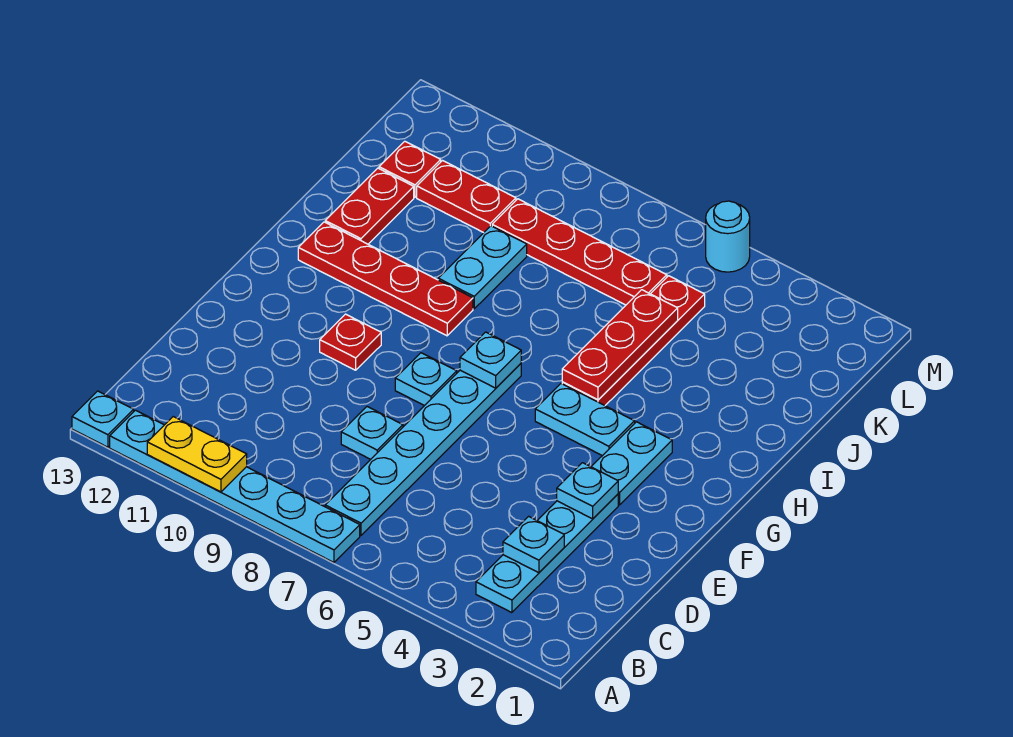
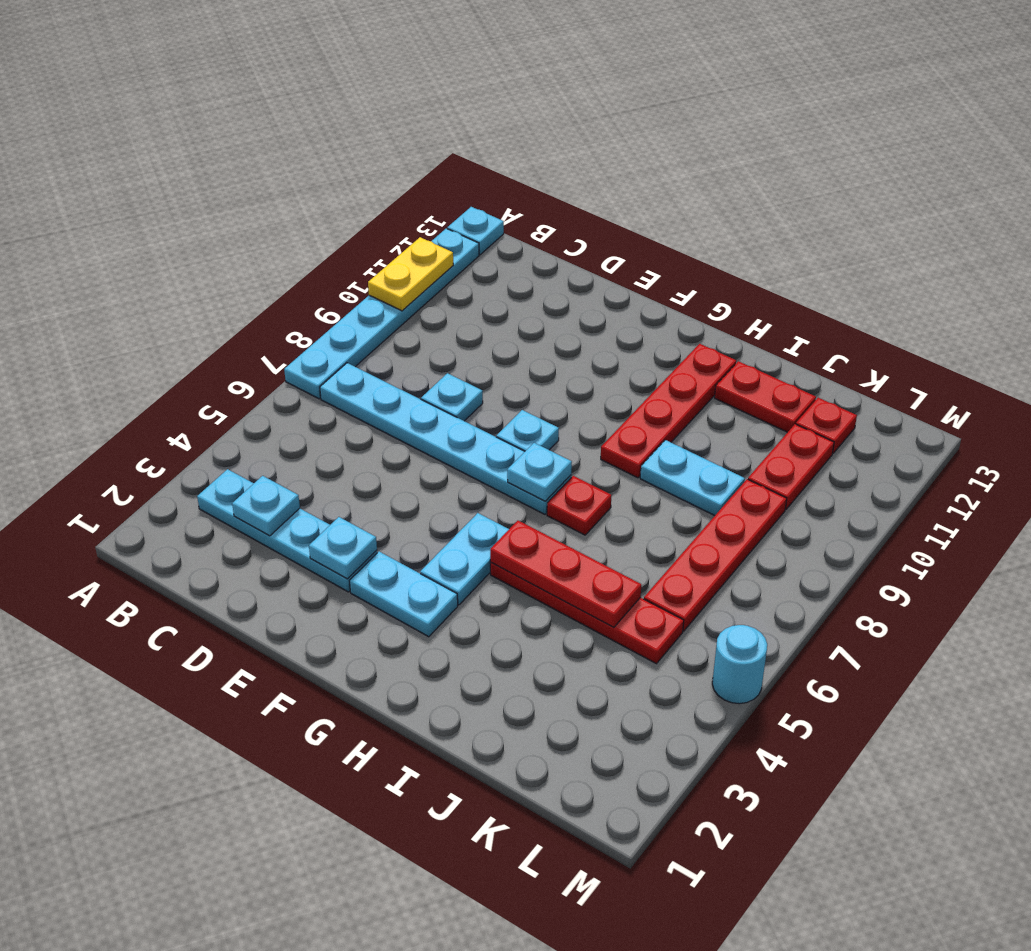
red 1x1 plate [320,314,381,370] -> red 1x1 plate moved to [547,476,611,535]

